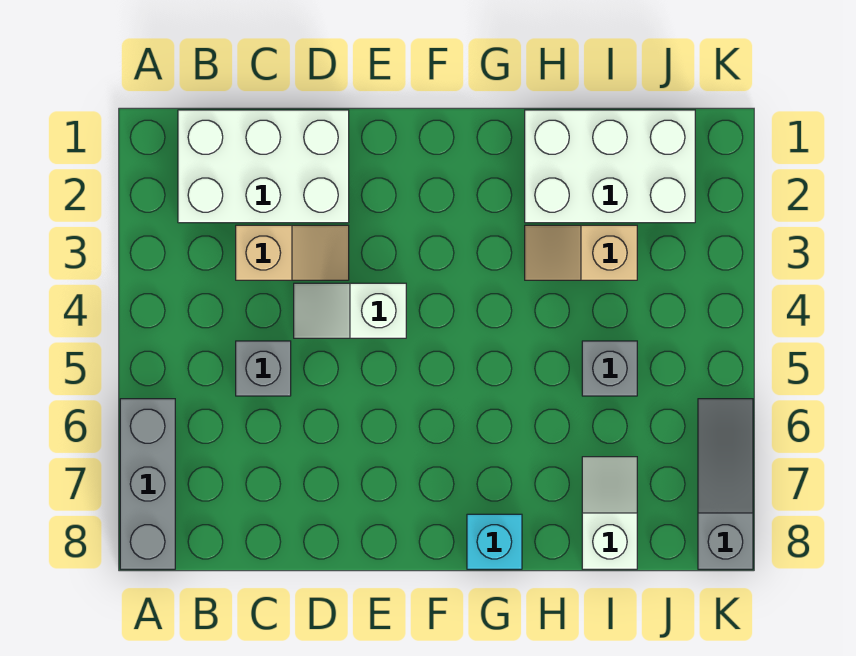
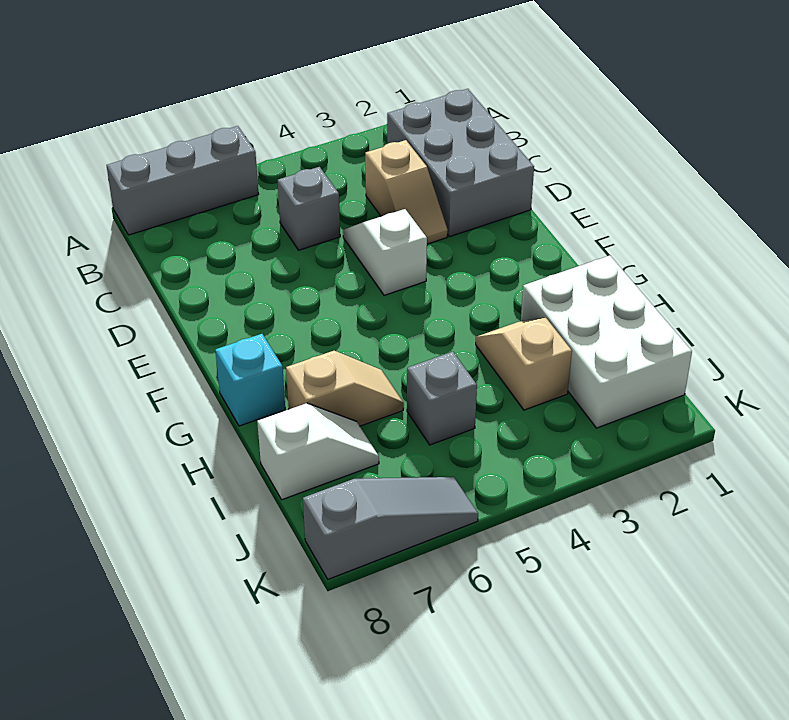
white 2x3 brick [178,110,349,223] -> grey 2x3 brick [387,89,534,237]
none -> tan 1x2 slope [286,351,404,426]

